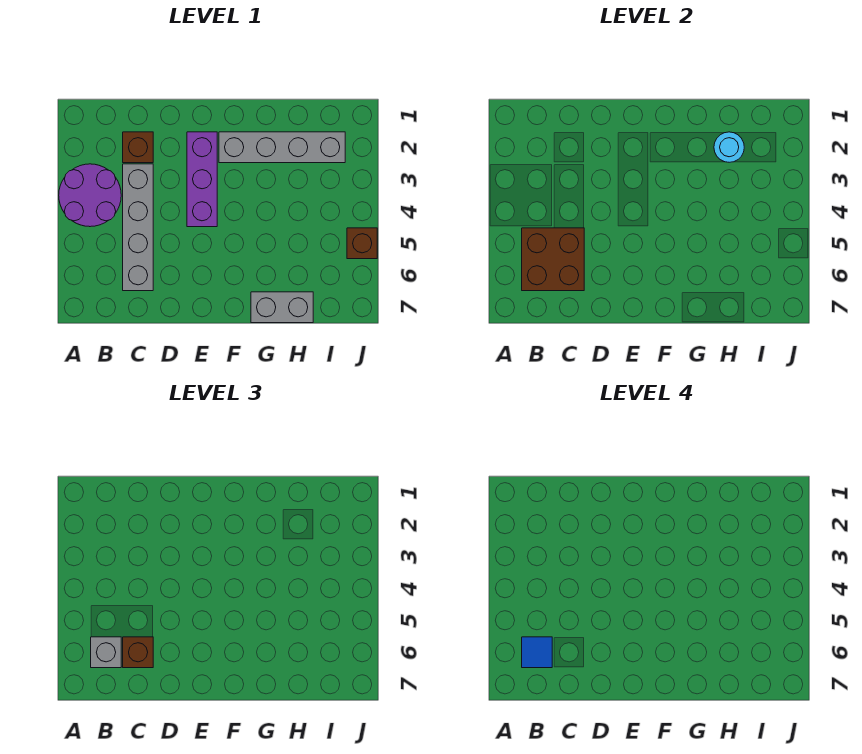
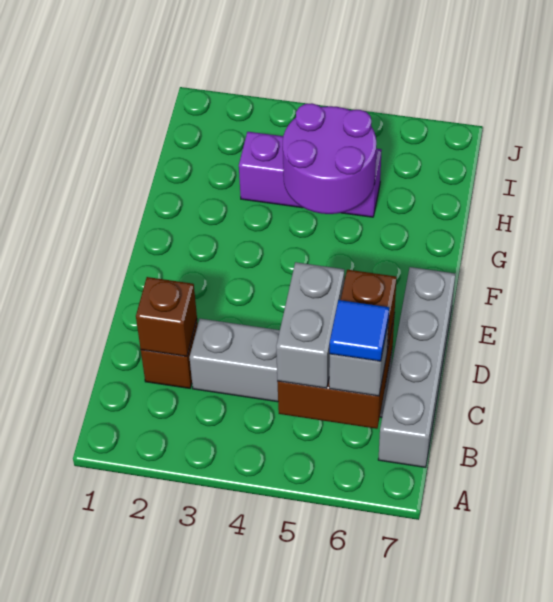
purple 2x2 round brick [59,164,121,227] -> purple 2x2 round brick moved to [283,103,376,214]
purple 1x3 brick [187,132,217,227] -> purple 1x3 brick moved to [239,132,382,217]
grey 1x4 brick [219,132,345,163] -> grey 1x4 brick moved to [378,267,455,467]
grey 1x2 brick [251,292,313,323] -> grey 1x2 brick moved to [276,262,344,388]
cyan 1x1 round brick [714,132,744,162] -> none
brown 1x1 brick [347,228,377,259] -> brown 1x1 brick moved to [136,277,197,356]

